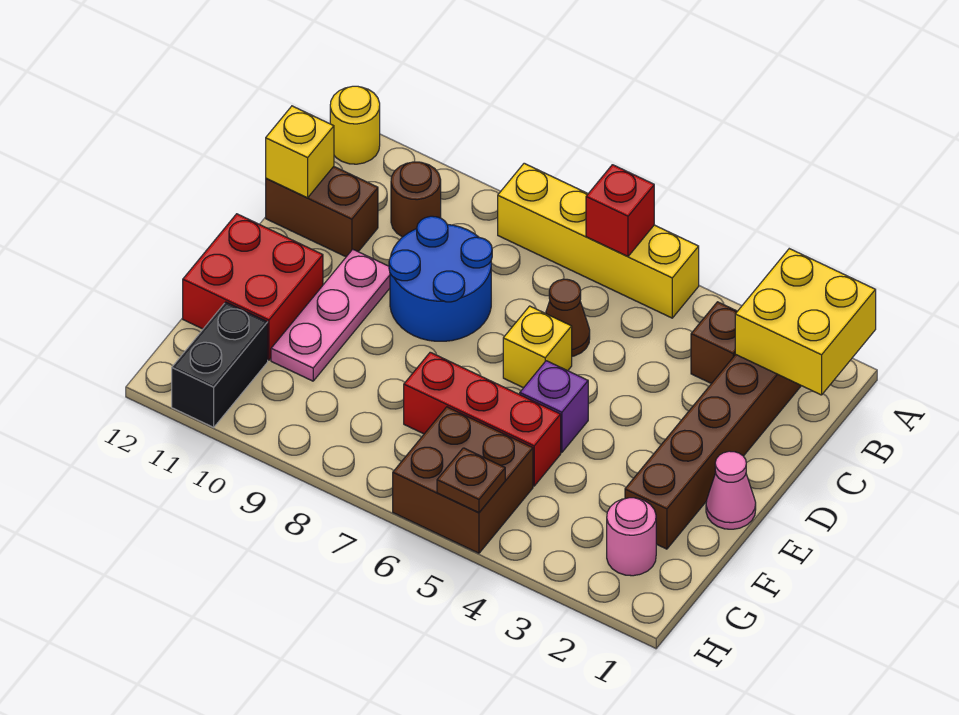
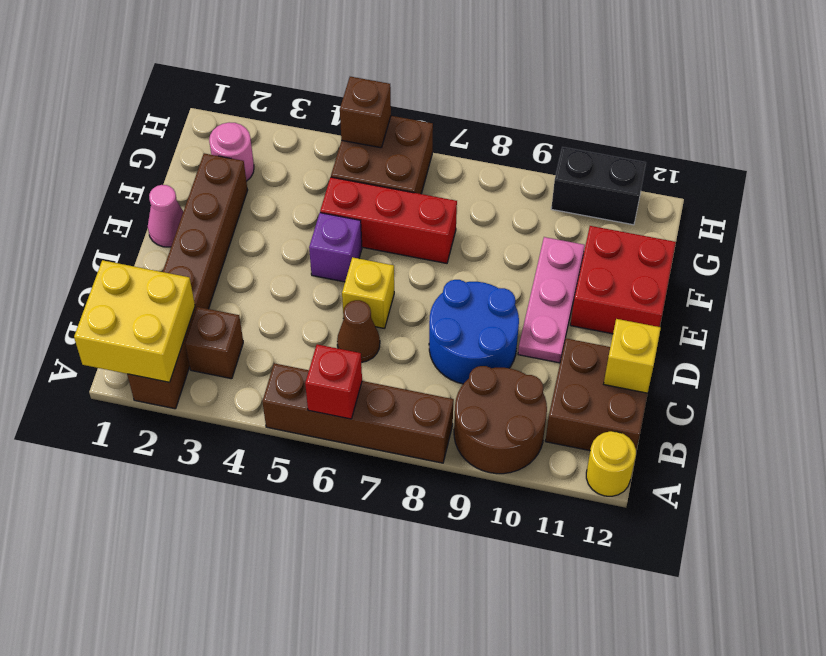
yellow 1x4 brick [498,163,699,318] -> brown 1x4 brick [262,363,454,463]
brown 1x1 round brick [391,162,441,237] -> brown 2x2 round brick [454,366,547,474]
brown 1x2 brick [266,167,378,257] -> brown 2x2 brick [545,338,648,451]
black 1x2 brick [172,302,268,427] -> black 1x2 brick turned to [551,147,646,225]
brown 1x1 plate [437,448,505,513] -> brown 1x1 brick [340,77,391,148]

